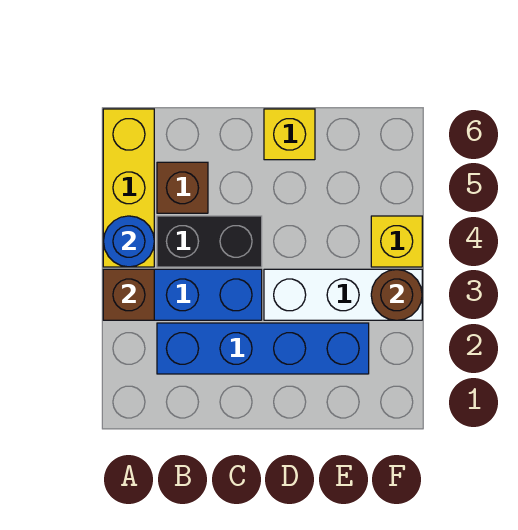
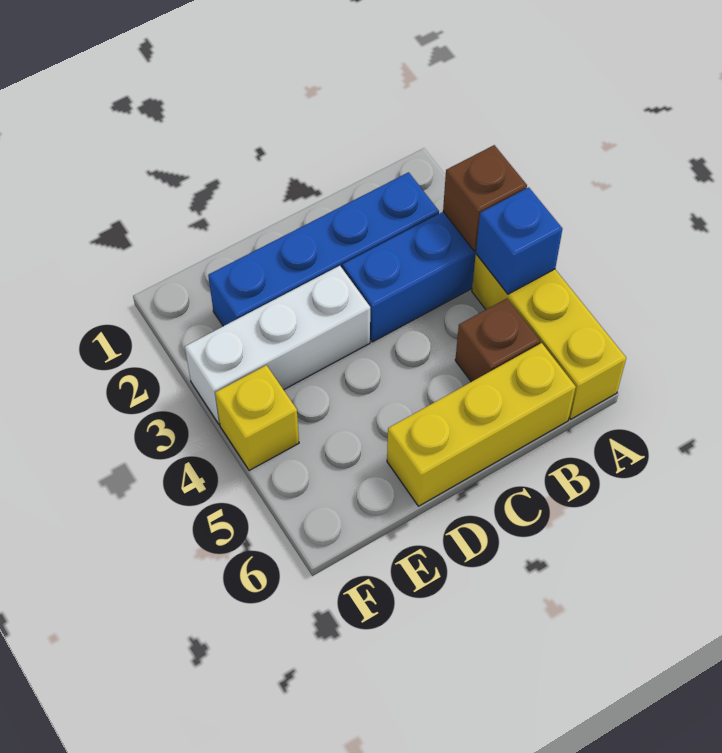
blue 1x1 round brick [103,216,154,267] -> blue 1x1 brick [476,187,562,294]
black 1x2 brick [157,216,262,267] -> none
yellow 1x1 brick [264,109,315,160] -> yellow 1x3 brick [387,343,576,506]
brown 1x1 round brick [371,270,422,320] -> none

